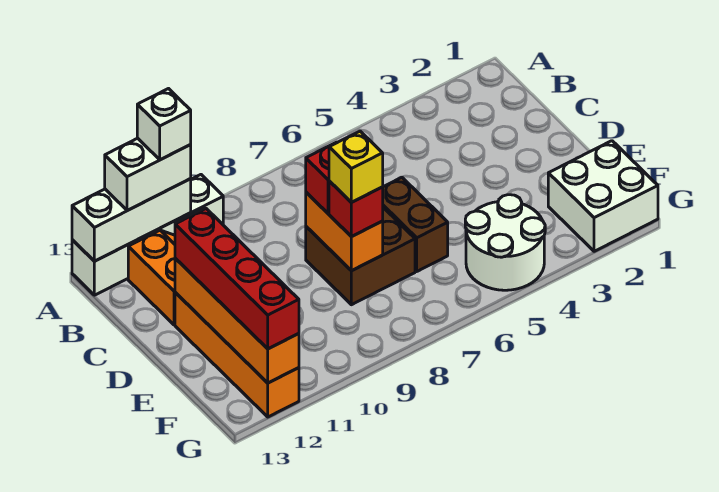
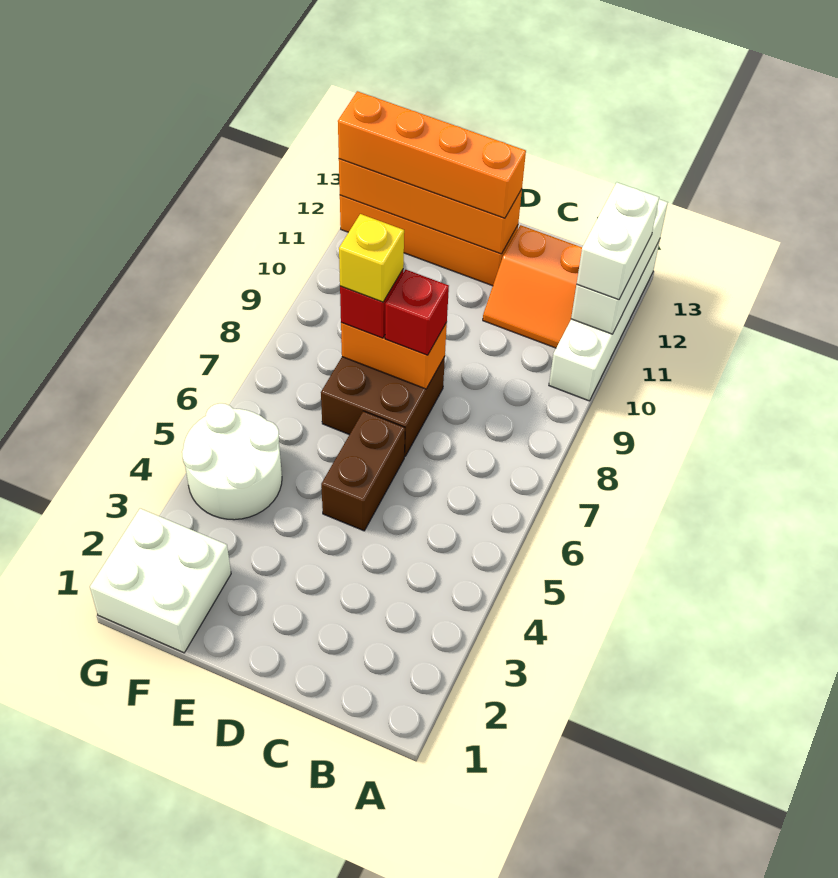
white 1x1 brick [137,89,191,160] -> none
brown 1x2 brick [383,177,448,271] -> brown 1x2 brick turned to [321,411,405,531]
red 1x4 brick [175,209,299,349] -> orange 1x4 brick [338,91,526,218]

